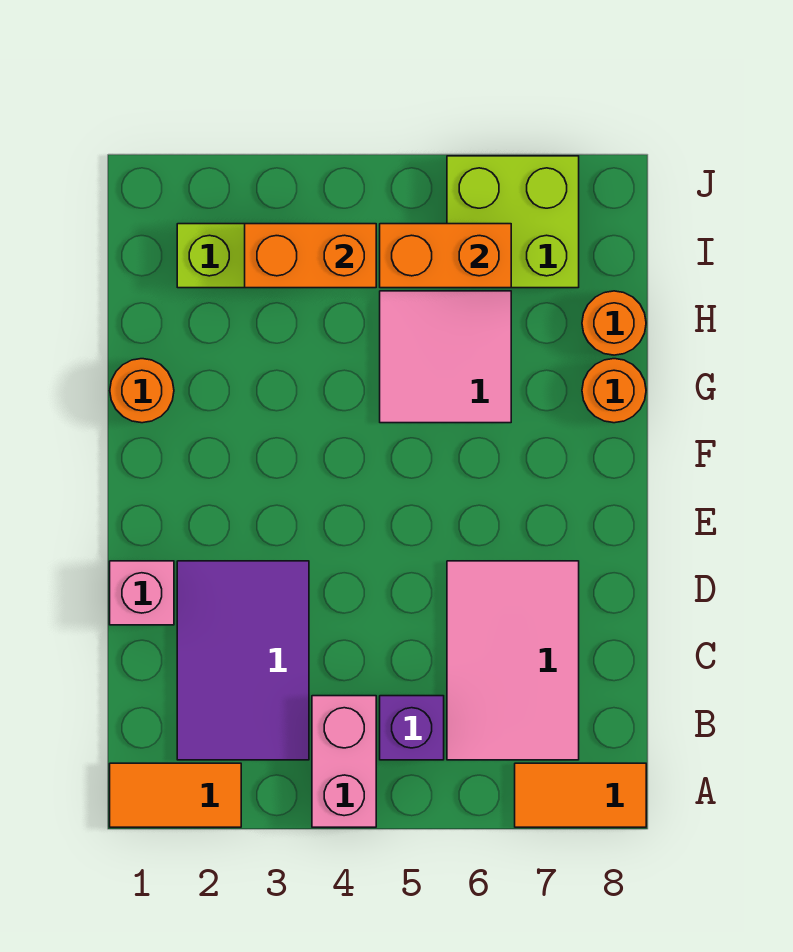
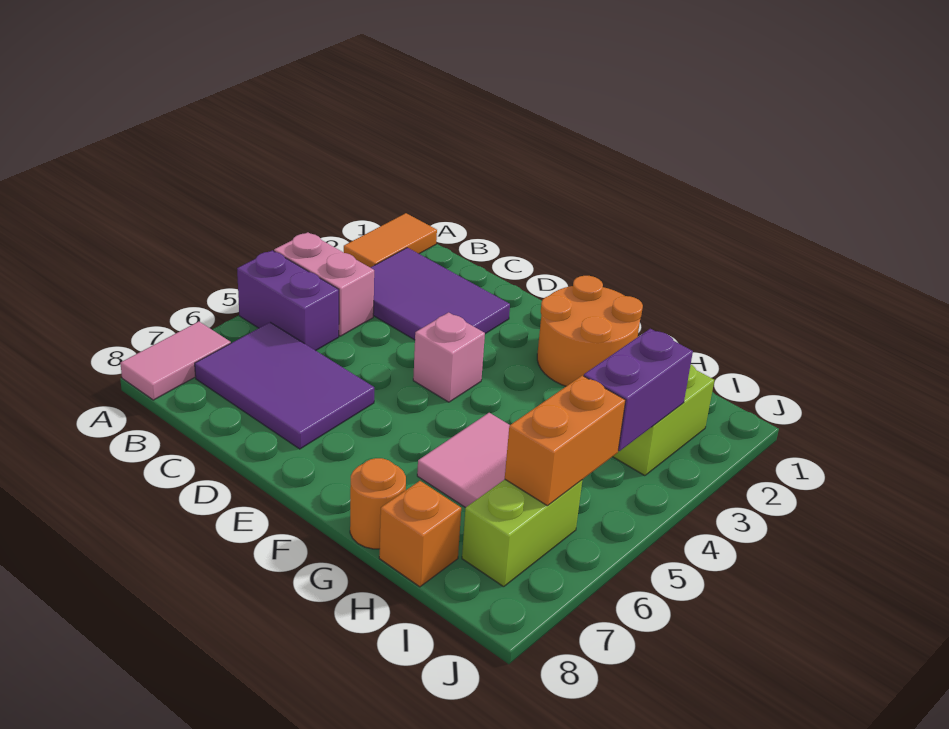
orange 1x2 tile [515,763,646,827] -> pink 1x2 tile [120,322,231,400]
purple 1x1 brick [380,696,444,760] -> purple 1x2 brick [237,250,339,351]
pink 2x3 tile [447,561,579,760] -> purple 2x3 tile [195,322,374,449]
pink 1x1 brick [110,561,174,625] -> pink 1x1 brick moved to [413,312,485,402]
orange 1x1 round brick [110,359,174,423] -> orange 2x2 round brick [537,276,643,386]
orange 1x1 round brick [582,291,646,355] -> orange 1x1 brick [379,481,461,587]
orange 1x2 brick [245,224,376,288] -> purple 1x2 brick [584,329,693,451]
lime 2x2 brick [447,156,579,288] -> lime 1x2 brick [462,480,582,587]

